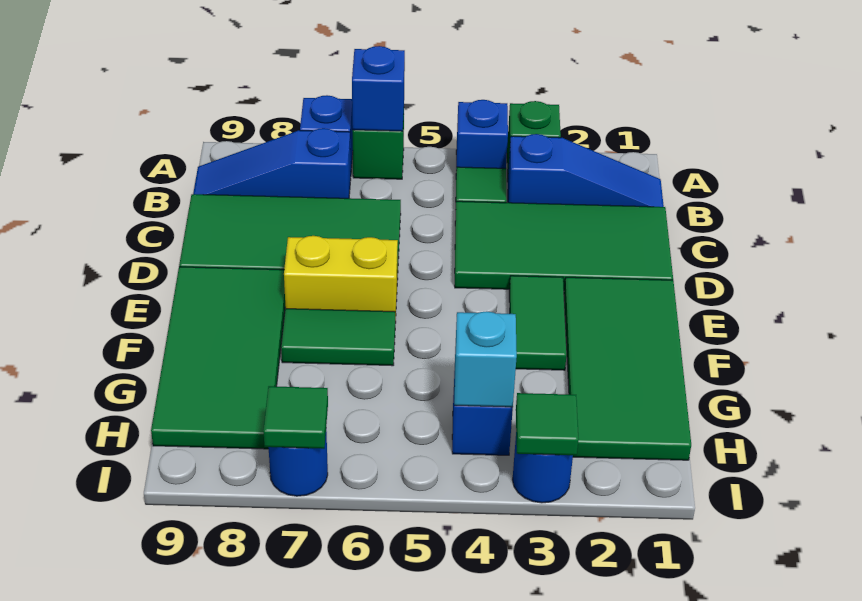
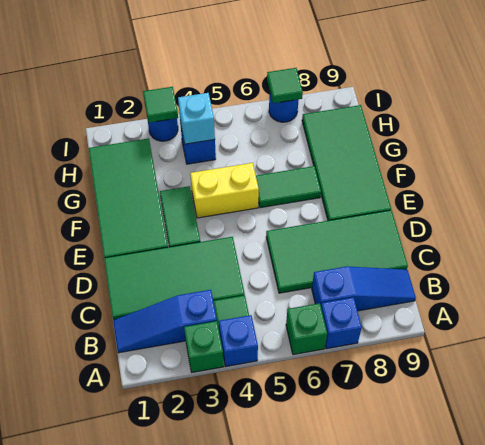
blue 1x1 brick [352,46,405,131] -> none
yellow 1x2 brick [284,236,398,323] -> yellow 1x2 brick moved to [190,163,259,218]

